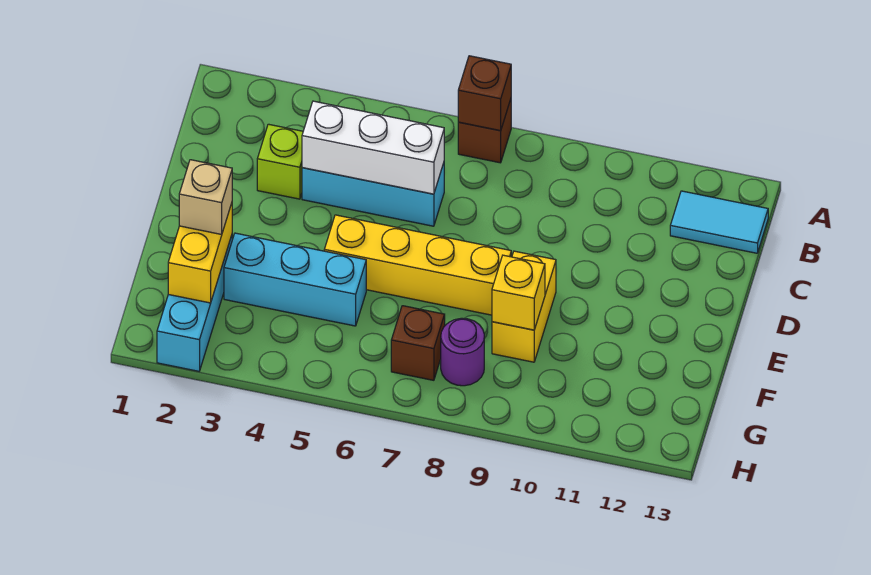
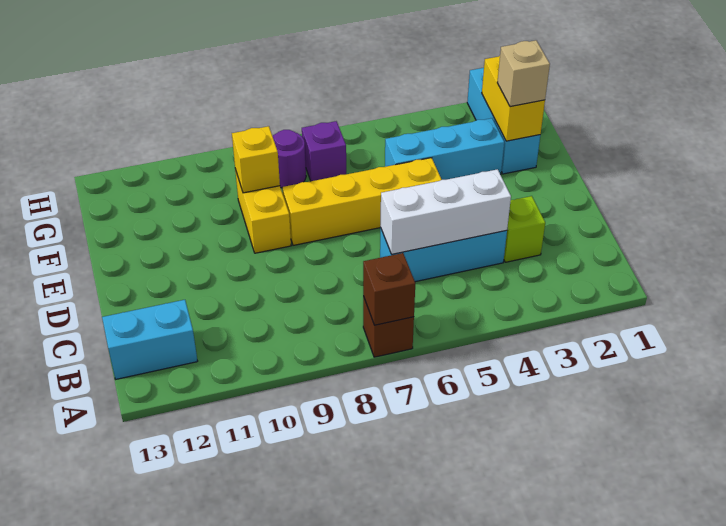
cyan 1x2 tile [670,191,768,253] -> cyan 1x2 brick [102,300,197,379]
brown 1x1 brick [391,306,445,380] -> purple 1x1 brick [302,121,346,181]

